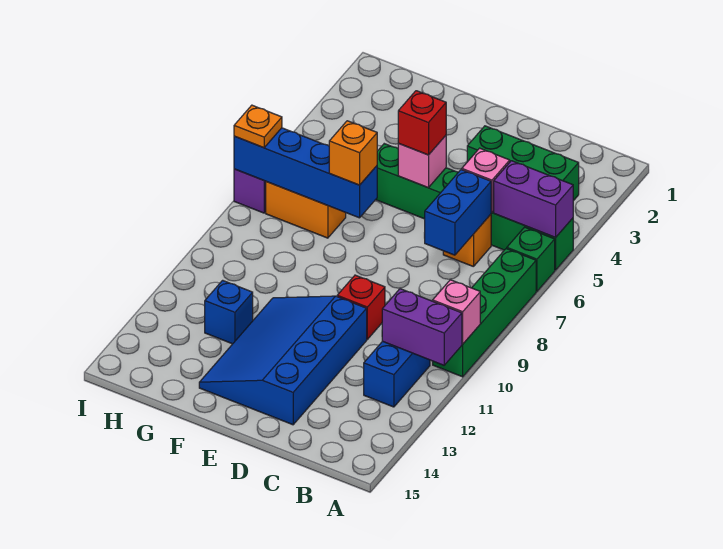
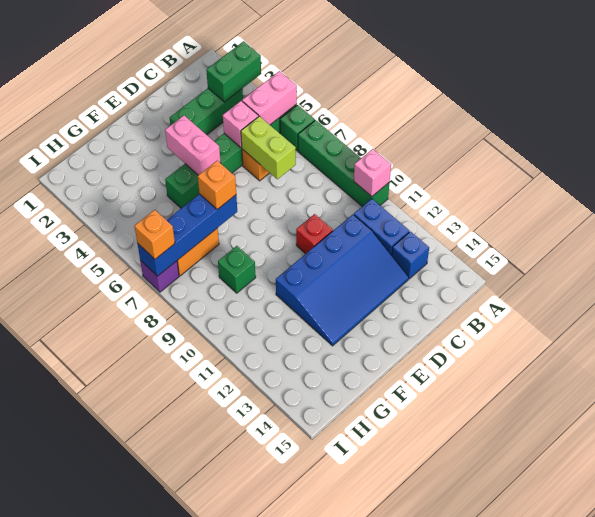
none -> green 1x2 brick [206,41,261,102]
purple 1x2 brick [494,161,573,238] -> pink 1x2 brick [242,71,297,125]
purple 1x2 brick [382,289,462,365] -> none
blue 1x2 brick [425,170,491,255] -> lime 1x2 brick [241,116,296,179]
blue 3x4 slope [199,296,367,425] -> blue 3x4 slope turned to [276,215,409,346]
pink 1x1 brick [398,136,446,188] -> pink 1x2 brick [165,116,221,175]
red 1x1 brick [398,91,446,155] -> none
none -> green 1x1 brick [218,246,256,293]
blue 1x1 brick [205,280,253,344] -> blue 1x1 brick moved to [392,232,429,279]
orange 1x1 plate [234,105,282,148] -> orange 1x1 brick [135,210,175,259]

